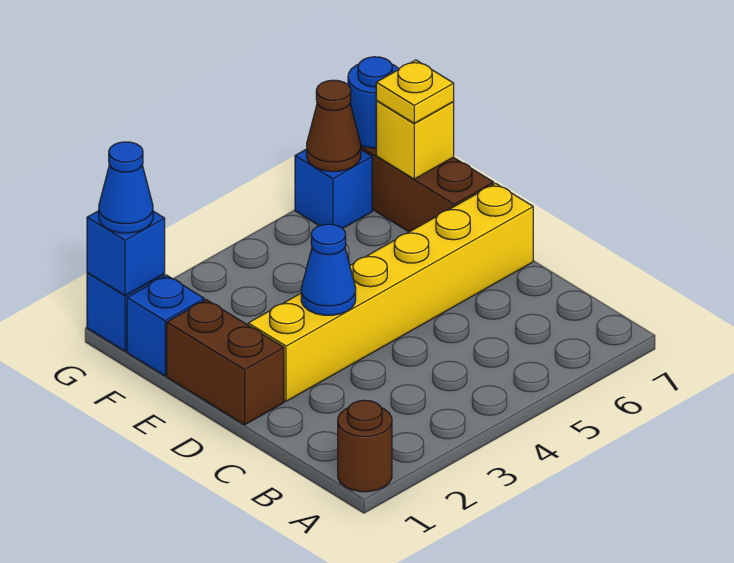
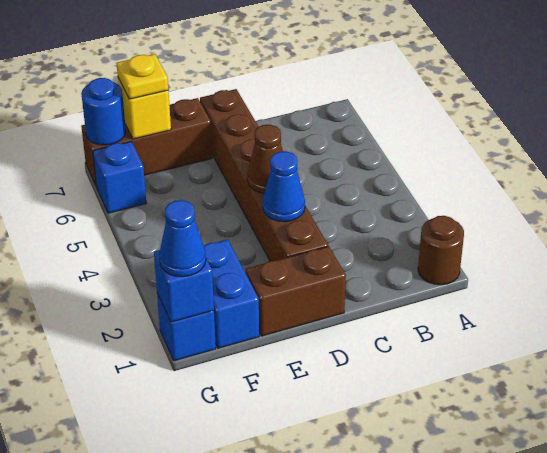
yellow 1x6 brick [248,183,533,401] -> brown 1x6 brick [200,89,328,261]
blue 1x1 brick [127,275,204,376] -> blue 1x2 brick [204,239,259,348]
brown 1x1 cone [307,80,361,171] -> brown 1x1 cone moved to [247,125,283,193]

